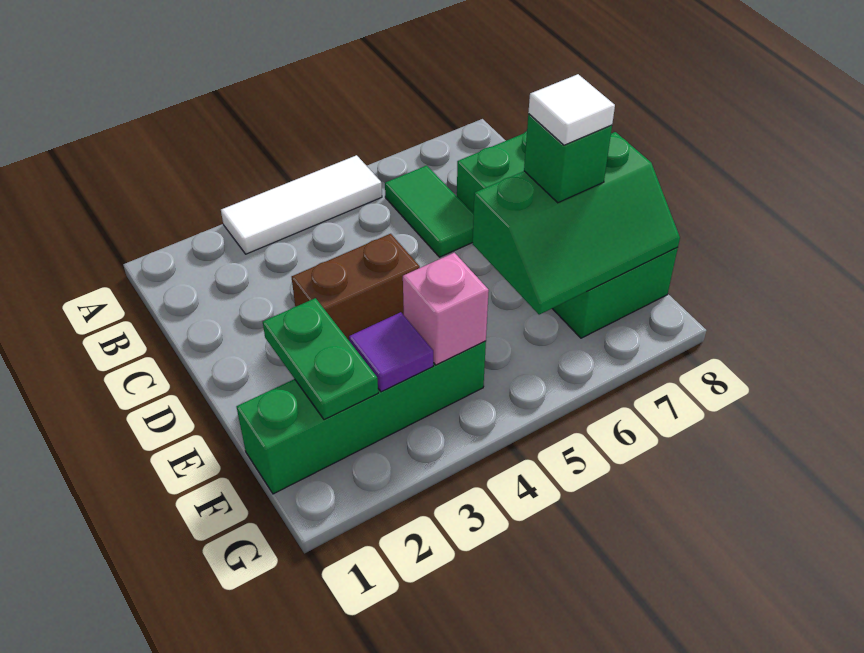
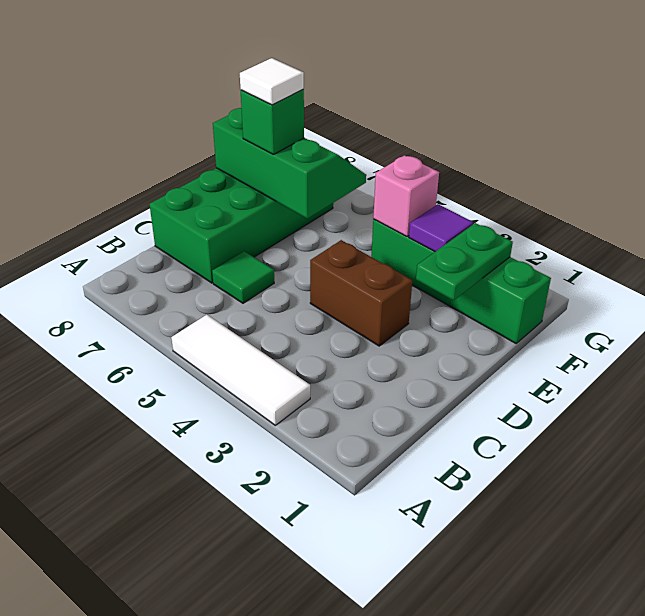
green 1x2 tile [385,166,474,257] -> green 1x1 tile [212,251,274,303]

